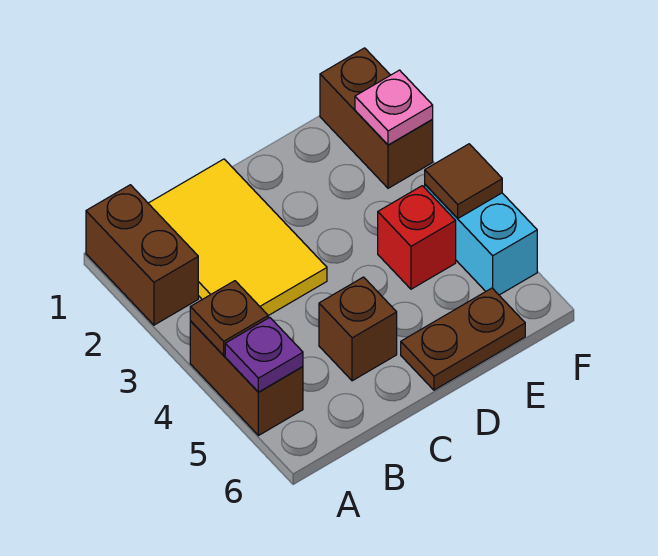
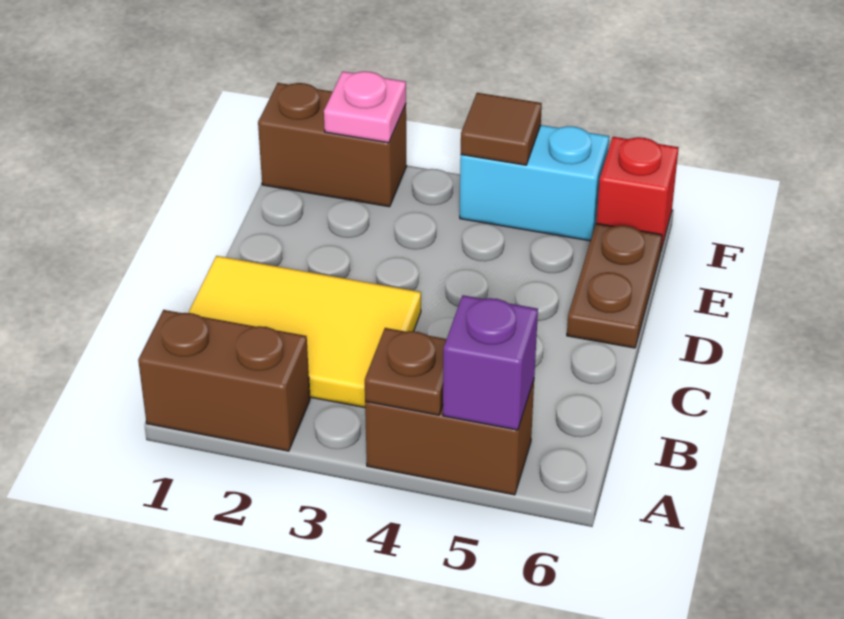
purple 1x1 plate [225,317,303,392] -> purple 1x1 brick [443,295,538,430]
brown 1x1 brick [319,277,397,381] -> none
red 1x1 brick [378,186,456,289] -> red 1x1 brick moved to [596,137,679,252]

